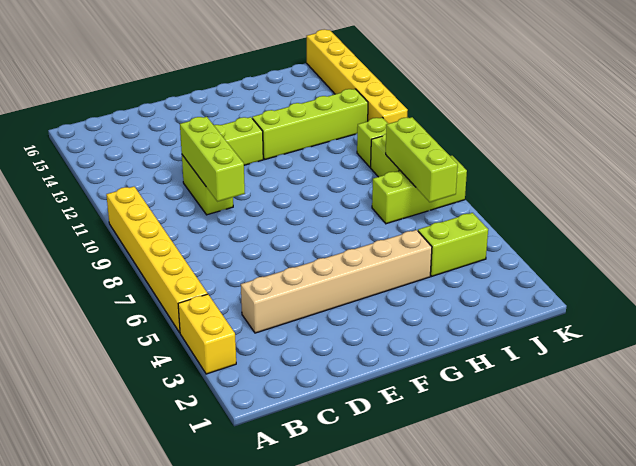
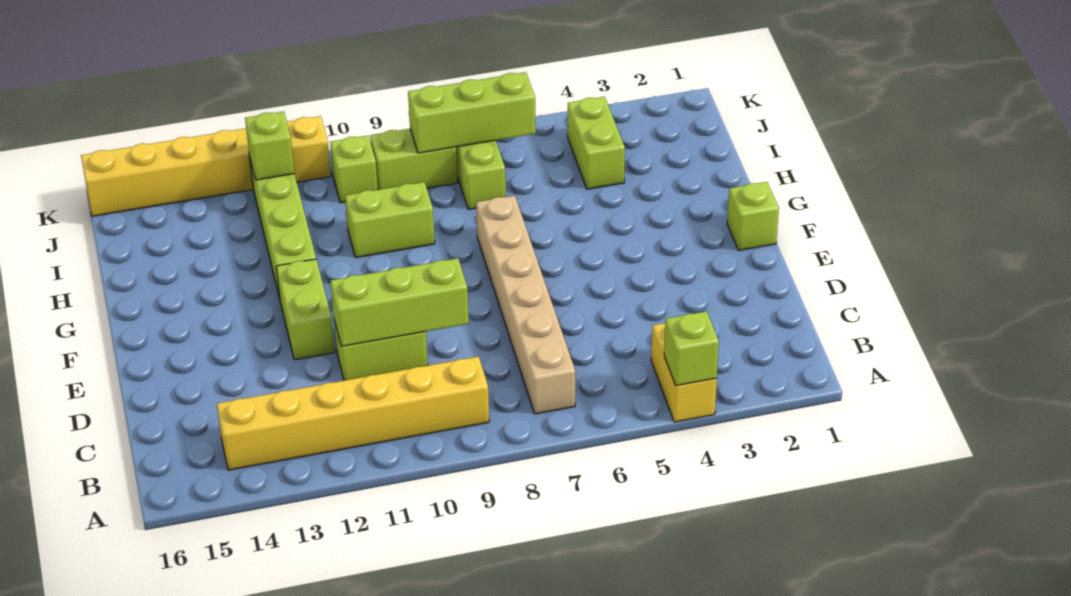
yellow 1x2 brick [178,294,236,374] -> yellow 1x2 brick turned to [651,323,717,422]
none -> lime 1x1 brick [664,311,719,386]
yellow 1x6 brick [106,187,208,333] -> yellow 1x6 brick moved to [217,357,489,470]
tan 1x6 brick [241,230,432,333] -> tan 1x6 brick moved to [476,196,575,414]
none -> lime 1x1 brick [727,182,779,250]
none -> lime 1x2 brick [345,182,435,258]
none -> lime 1x1 brick [245,112,294,180]

